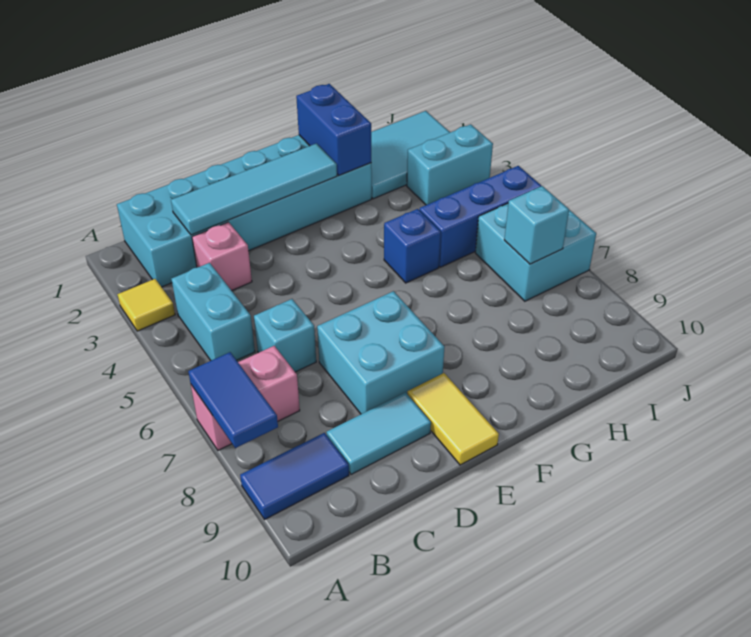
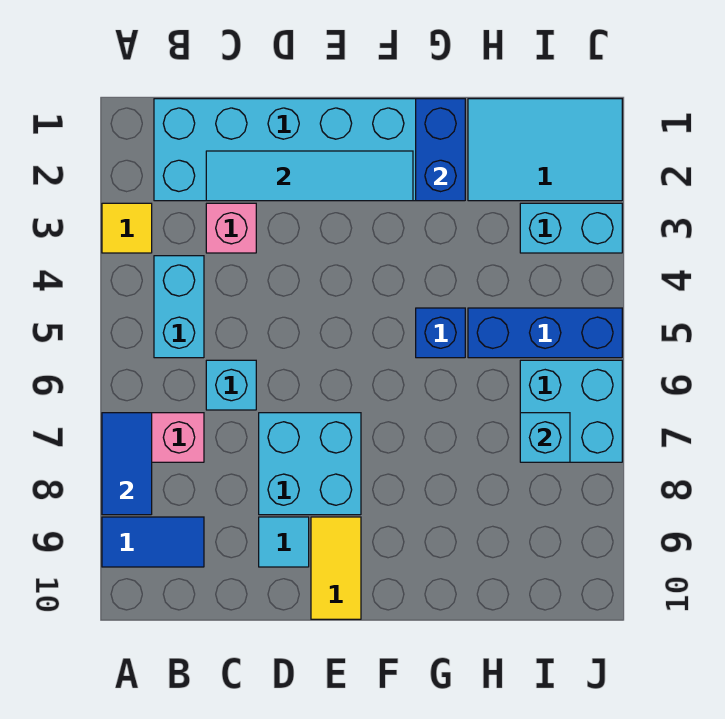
cyan 1x2 tile [326,392,431,475] -> cyan 1x1 tile [259,517,309,567]

